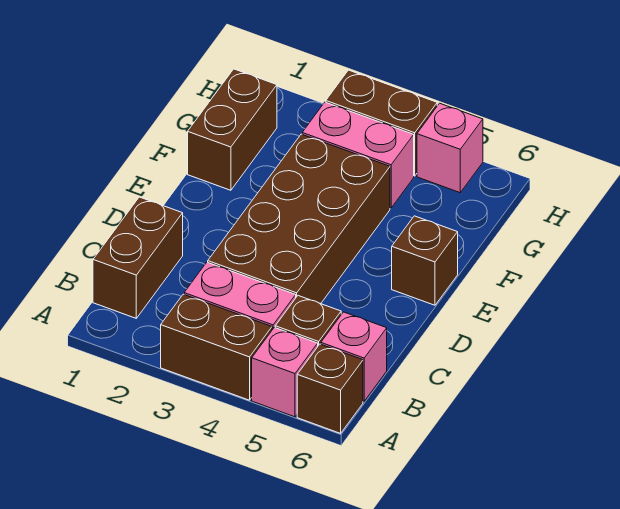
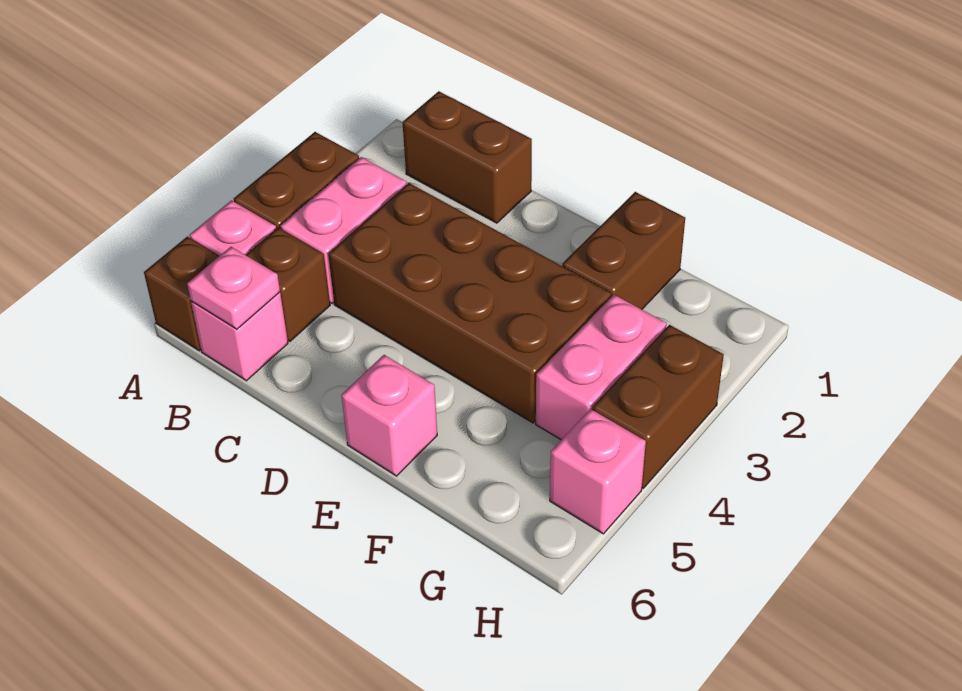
none -> pink 1x1 plate [187,247,280,329]
brown 1x1 brick [392,216,458,305] -> pink 1x1 brick [341,355,437,476]
brown 1x2 brick [188,69,277,190] -> brown 1x2 brick turned to [562,192,685,309]

